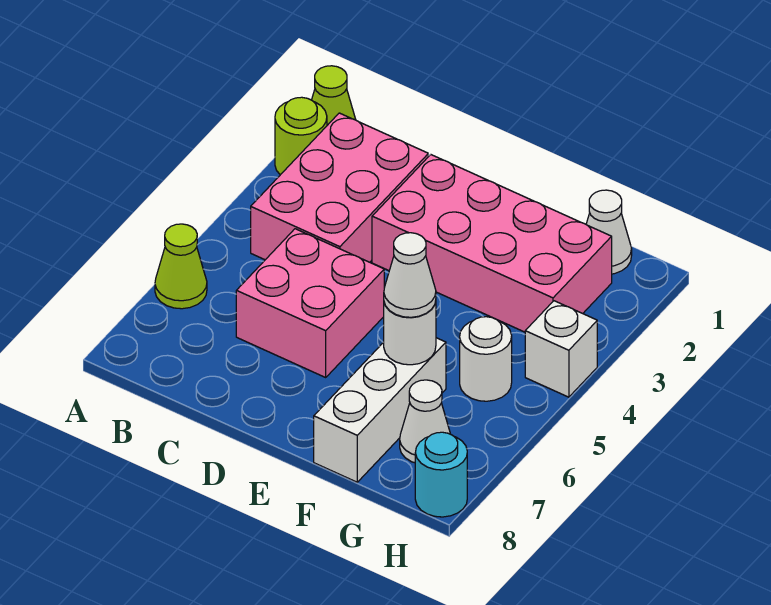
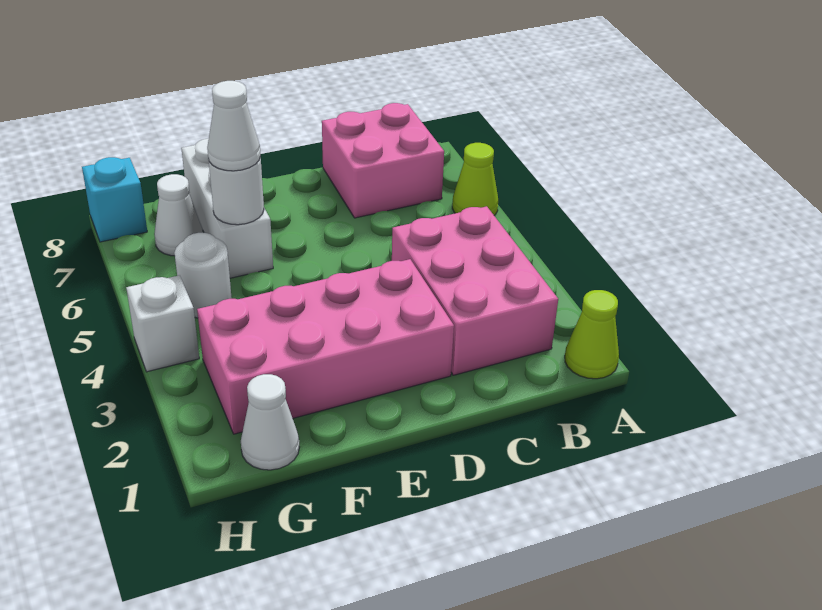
lime 1x1 round brick [275,97,327,175] -> none
pink 2x2 brick [236,229,384,377] -> pink 2x2 brick moved to [322,103,444,218]
cyan 1x1 round brick [415,432,467,517] -> cyan 1x1 brick [82,157,147,242]

